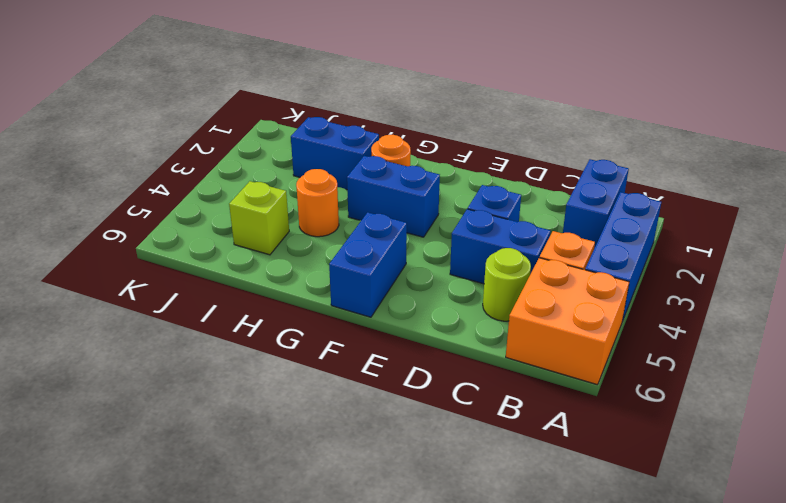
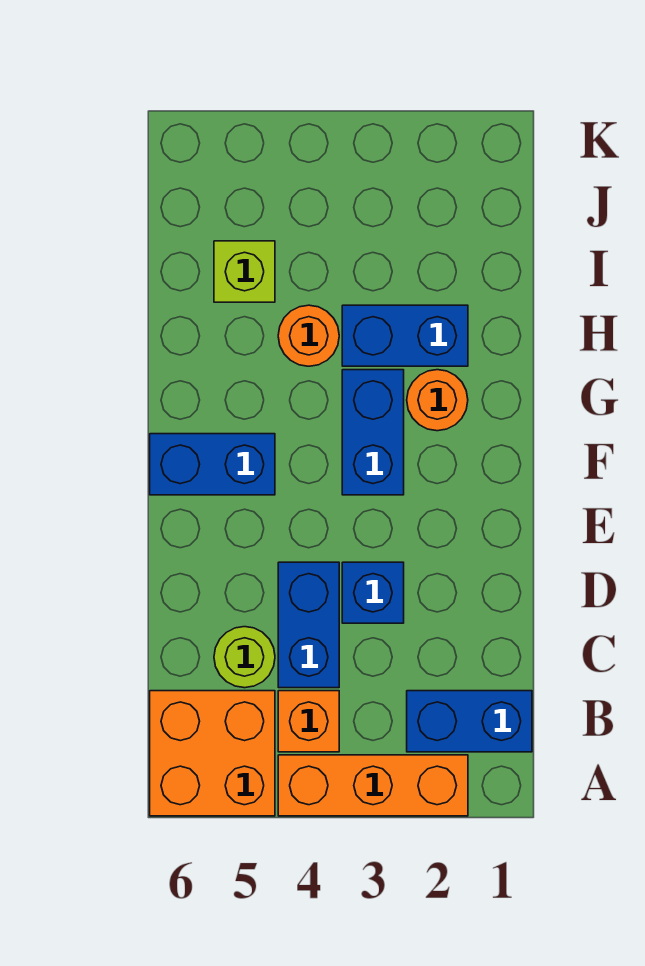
blue 1x3 brick [585,192,661,321] -> orange 1x3 brick [278,755,468,816]
blue 1x2 brick [291,117,379,190] -> blue 1x2 brick turned to [342,305,468,366]

